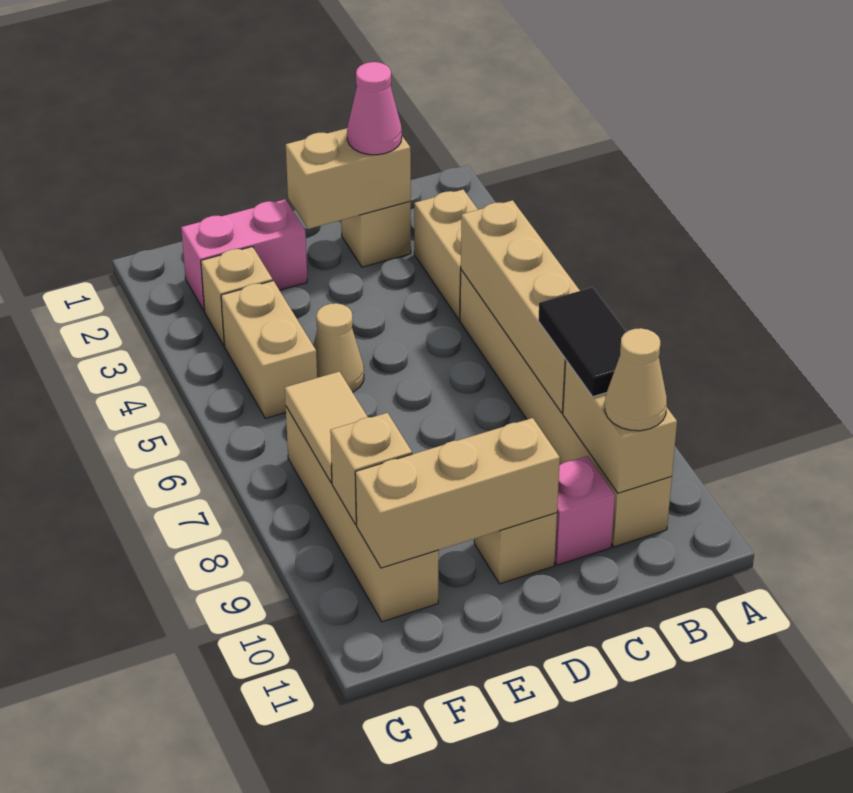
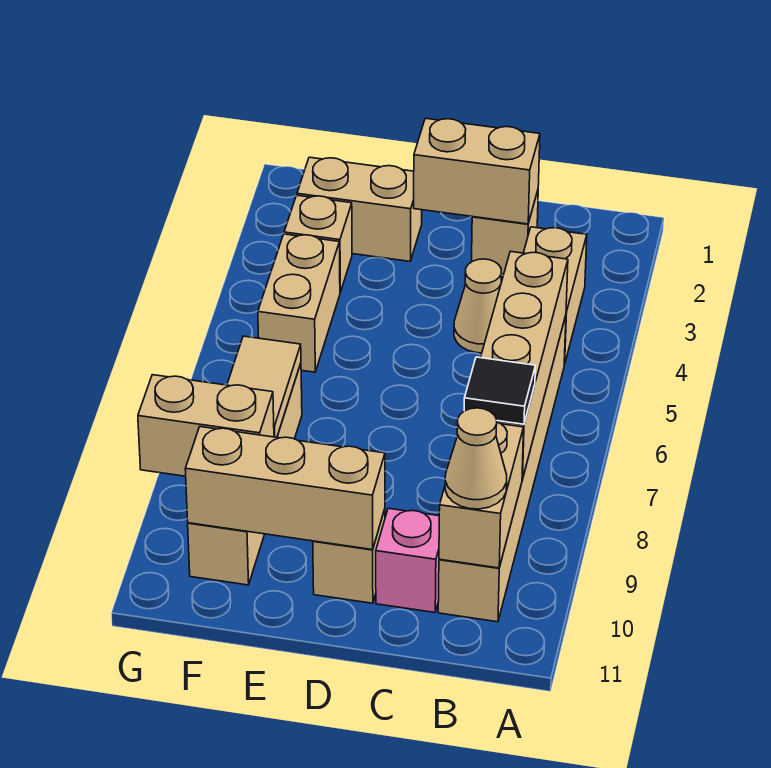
black 1x2 tile [538,287,626,397] -> black 1x1 tile [464,357,535,424]
pink 1x1 cone [347,62,402,155] -> none
pink 1x2 brick [181,199,307,311] -> tan 1x2 brick [297,157,422,261]
tan 1x1 cone [313,303,364,392] -> tan 1x1 cone moved to [454,259,501,353]
tan 1x1 brick [330,413,412,525] -> tan 1x2 brick [138,375,274,476]

